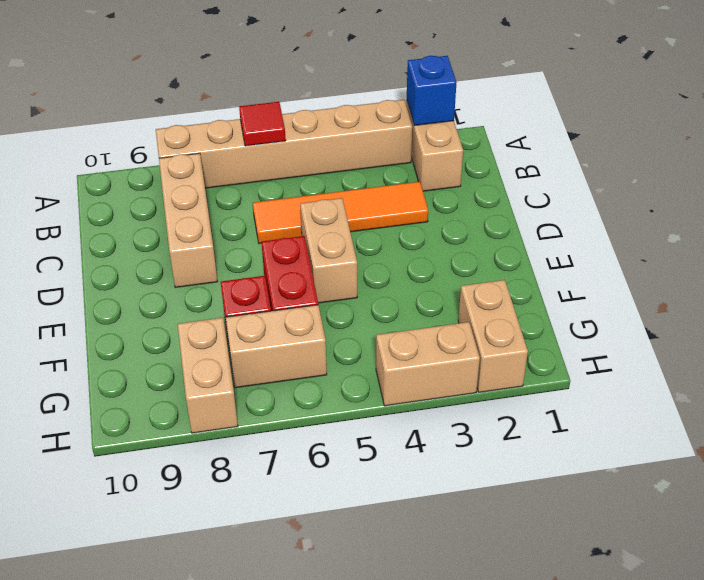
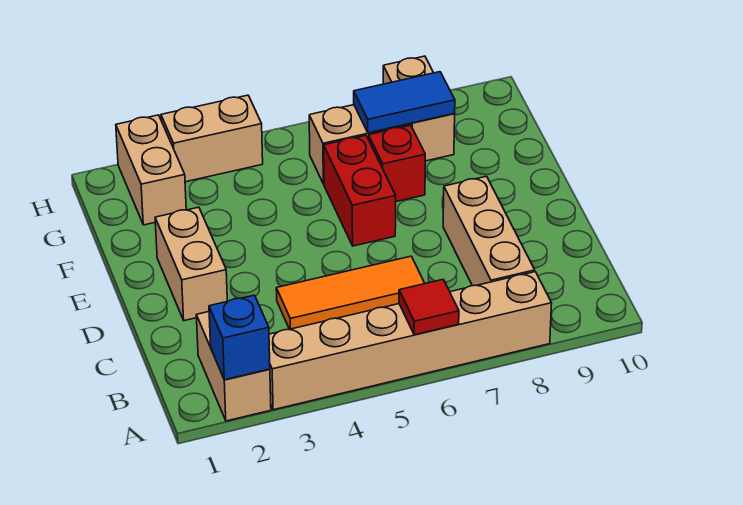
orange 1x4 tile [253,182,428,244] -> orange 1x3 tile [276,256,425,329]
tan 1x2 brick [300,198,357,303] -> tan 1x2 brick moved to [155,207,227,321]
none -> blue 1x2 tile [354,72,455,133]

